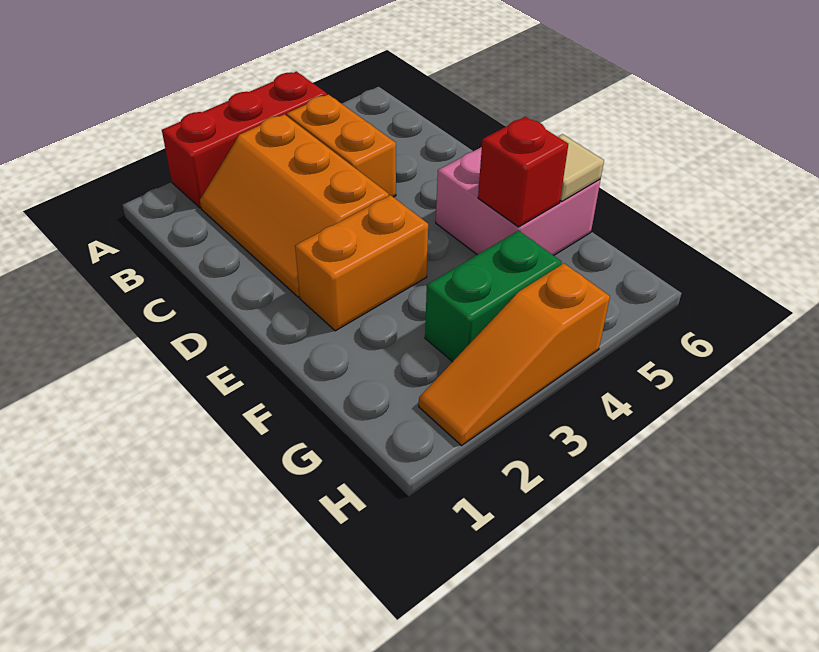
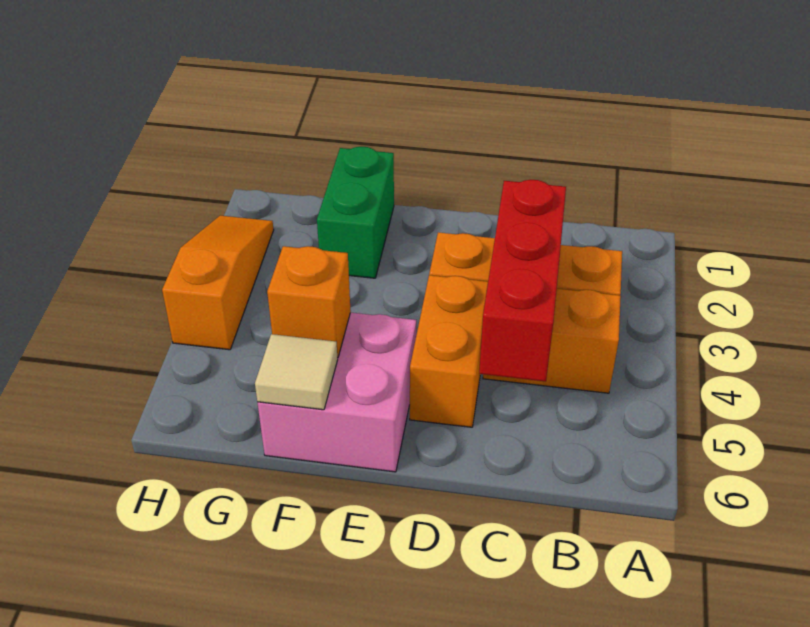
red 1x3 brick [162,71,327,208] -> red 1x3 brick moved to [479,180,566,381]
orange 1x2 brick [295,195,428,331] -> orange 1x2 brick moved to [410,275,488,427]
red 1x1 brick [478,117,568,227] -> orange 1x1 brick [267,246,351,358]
green 1x2 brick [425,231,562,362] -> green 1x2 brick moved to [317,147,394,278]

